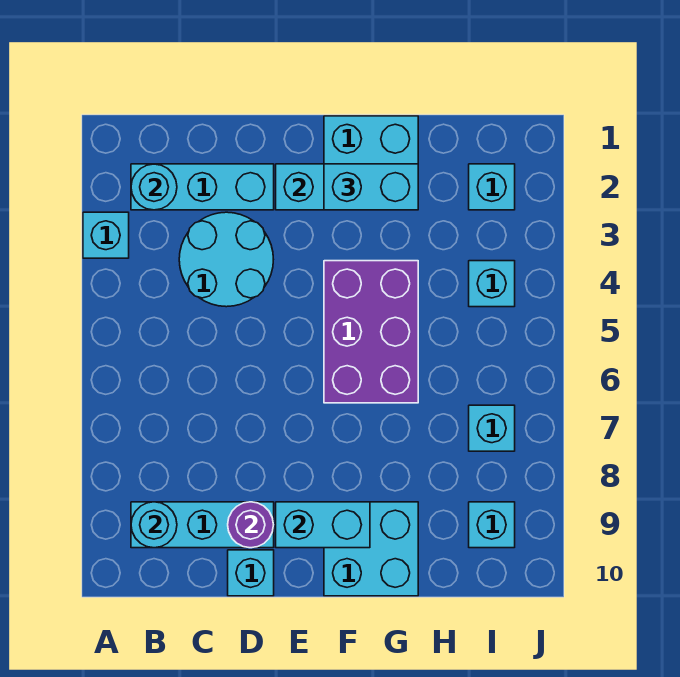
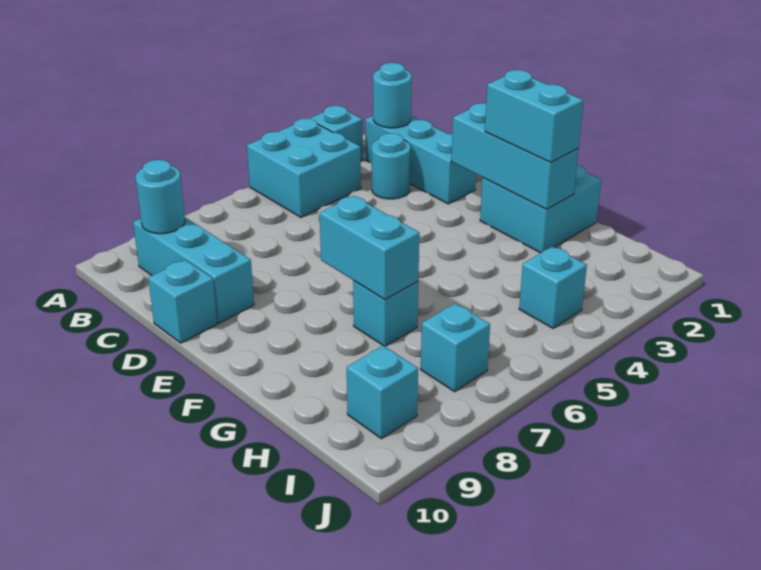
cyan 2x2 round brick [179,212,273,307] -> cyan 1x1 round brick [372,133,410,199]
purple 1x1 round brick [228,502,274,548] -> none
cyan 1x2 brick [276,502,370,548] -> cyan 1x2 brick moved to [319,196,419,299]
purple 2x3 brick [324,261,418,403] -> none
cyan 2x2 brick [324,502,418,596] -> cyan 2x2 brick moved to [247,119,361,217]
cyan 1x1 brick [469,164,515,210] -> cyan 1x1 brick moved to [353,280,418,346]

